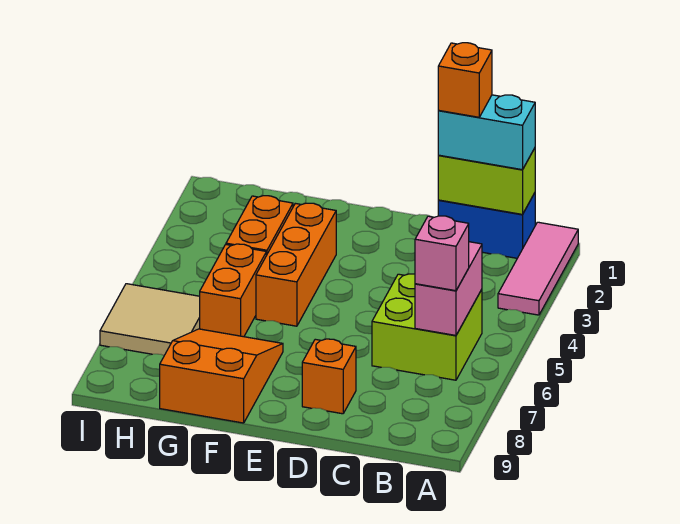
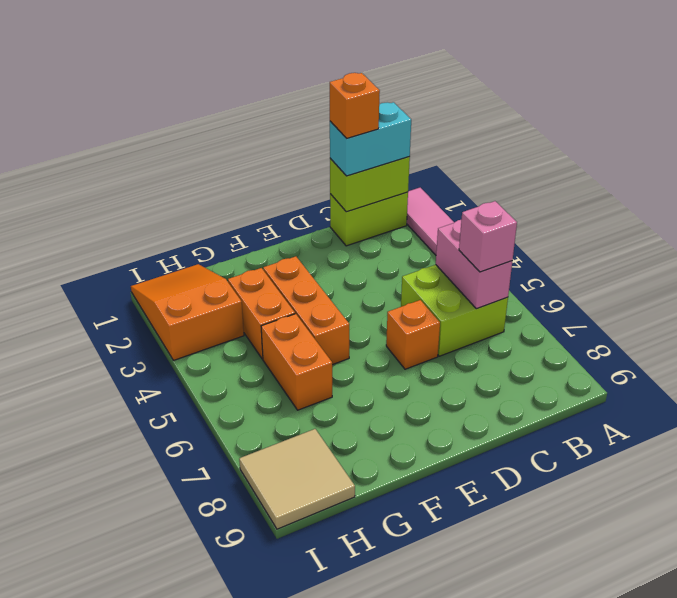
blue 1x2 brick [438,193,535,258] -> lime 1x2 brick [330,192,408,246]
orange 1x1 brick [302,339,356,414] -> orange 1x1 brick moved to [386,300,440,369]
orange 2x3 slope [160,329,283,423] -> orange 2x3 slope moved to [131,264,244,360]
tan 2x2 tile [100,284,200,355] -> tan 2x2 tile moved to [239,429,355,529]

